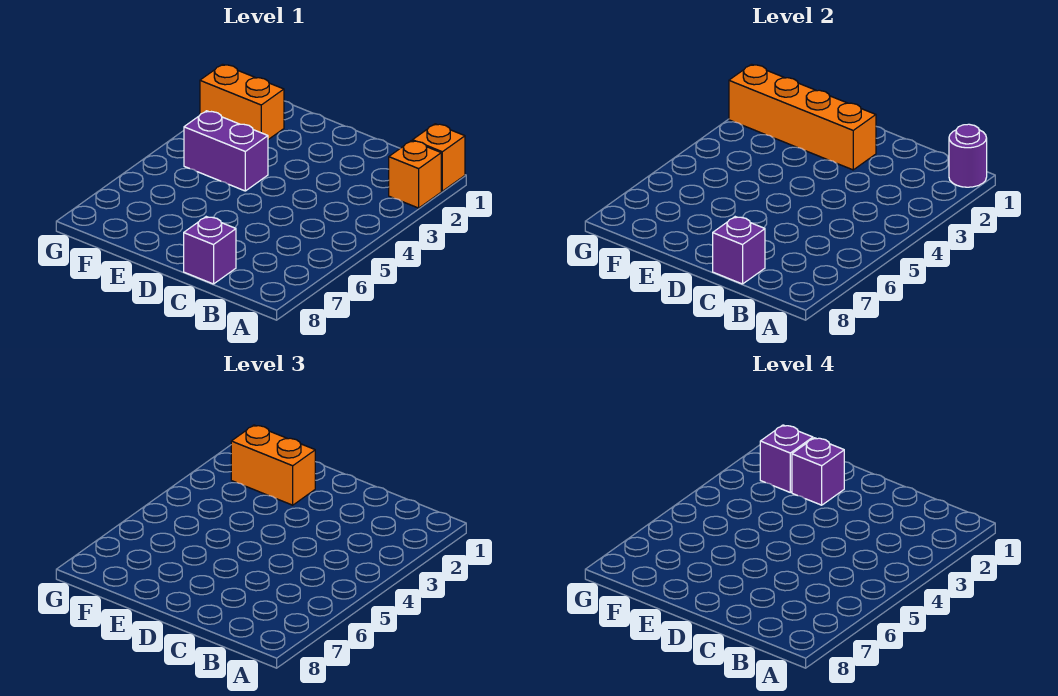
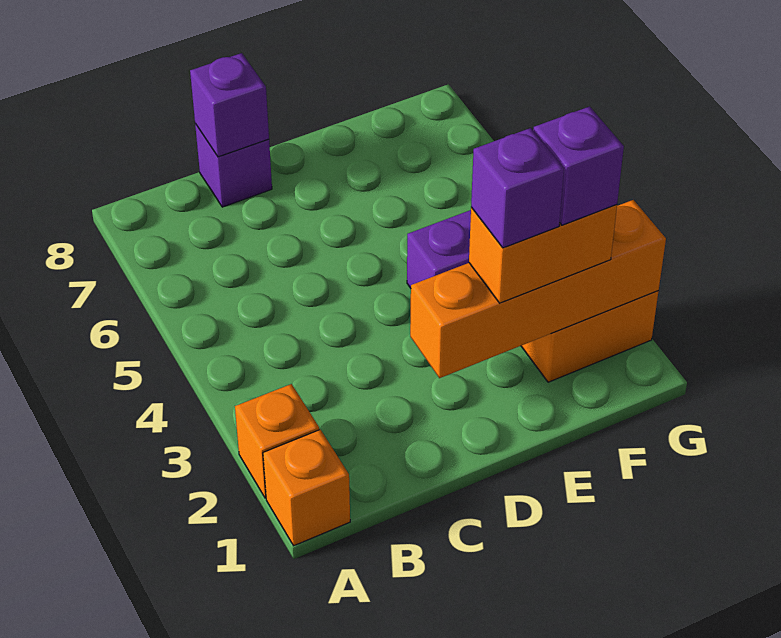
purple 1x1 round brick [949,124,987,187] -> none

